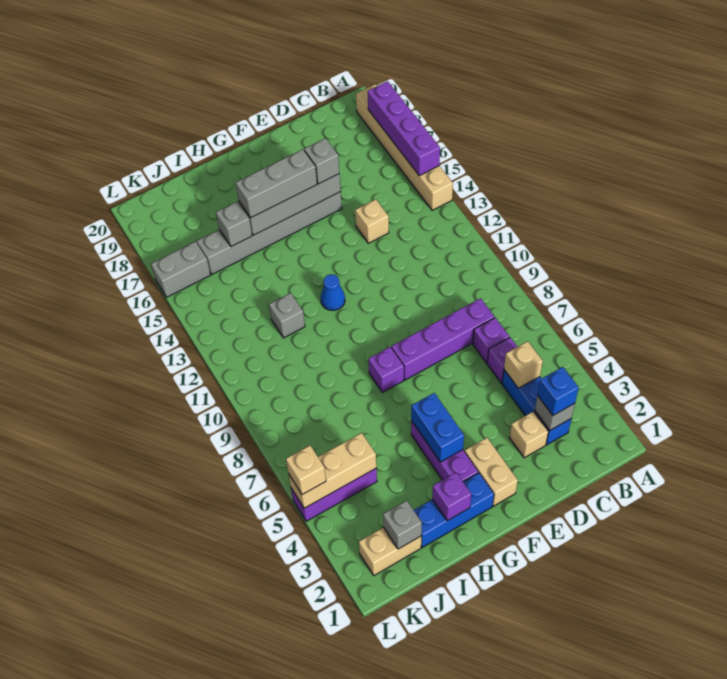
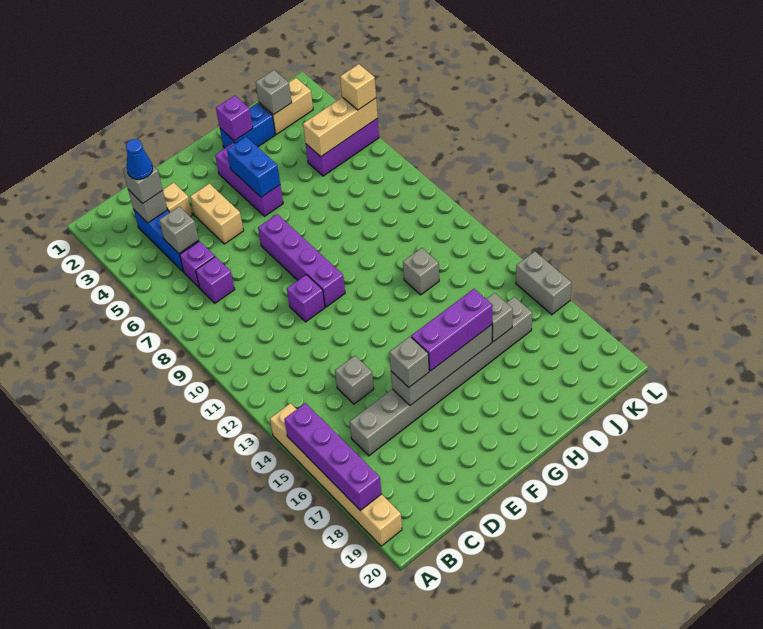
blue 1x1 brick [537,367,579,415] -> grey 1x1 brick [123,165,163,203]
tan 1x1 brick [504,341,543,388] -> grey 1x1 brick [159,206,199,253]
purple 1x4 brick [392,298,494,380] -> purple 1x4 brick turned to [258,214,345,307]
tan 1x1 brick [355,199,389,243] -> grey 1x1 brick [335,356,374,404]
grey 1x6 brick [197,192,342,274] -> grey 1x8 brick [350,297,532,456]
tan 1x2 brick [465,438,518,506] -> tan 1x2 brick moved to [190,184,244,244]
grey 1x3 brick [236,149,317,218] -> purple 1x3 brick [411,289,493,371]
blue 1x3 brick [414,473,494,547] -> blue 1x2 brick [220,103,275,148]
purple 1x1 brick [369,347,404,392] -> purple 1x1 brick moved to [287,275,325,322]
blue 1x1 cone [321,274,345,310] -> blue 1x1 cone moved to [126,139,153,179]
grey 1x2 brick [151,242,211,297] -> grey 1x2 brick turned to [516,251,572,315]

